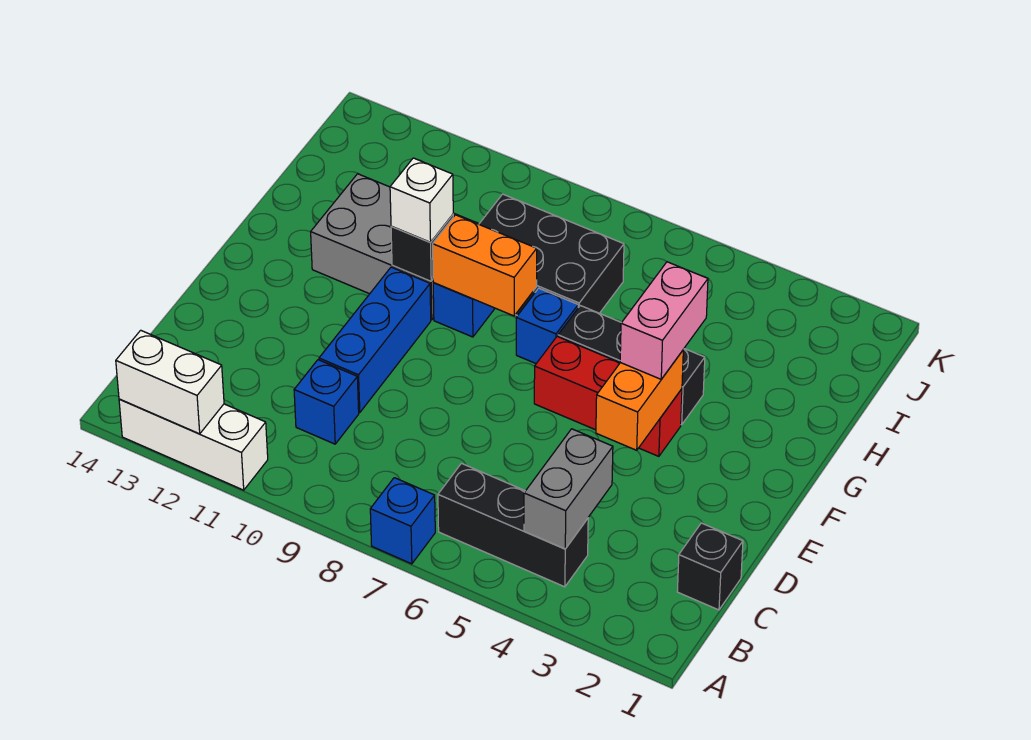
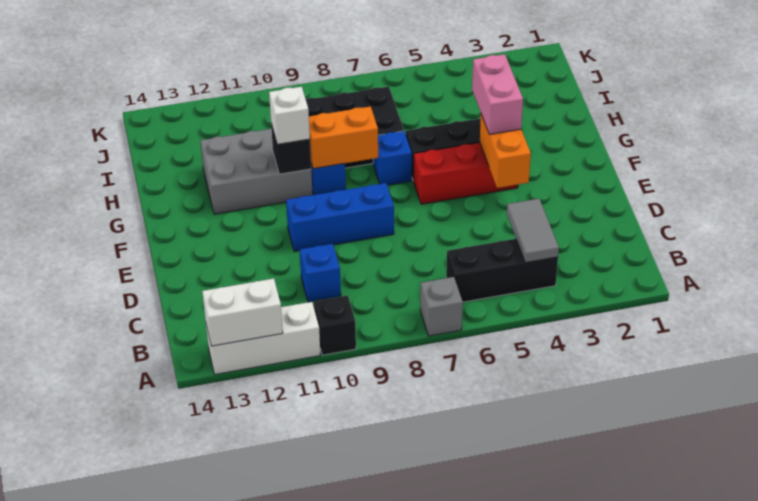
blue 1x1 brick [370,478,435,564] -> grey 1x1 brick [420,277,463,336]
grey 1x2 brick [524,429,613,549] -> grey 1x2 tile [507,199,559,263]
black 1x1 brick [677,523,743,610] -> black 1x1 brick moved to [314,295,356,355]
blue 1x3 brick [319,267,431,413] -> blue 1x3 brick turned to [286,183,394,251]

